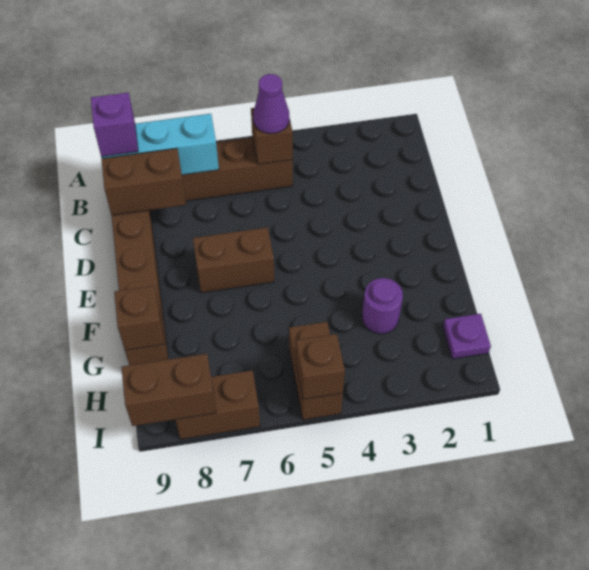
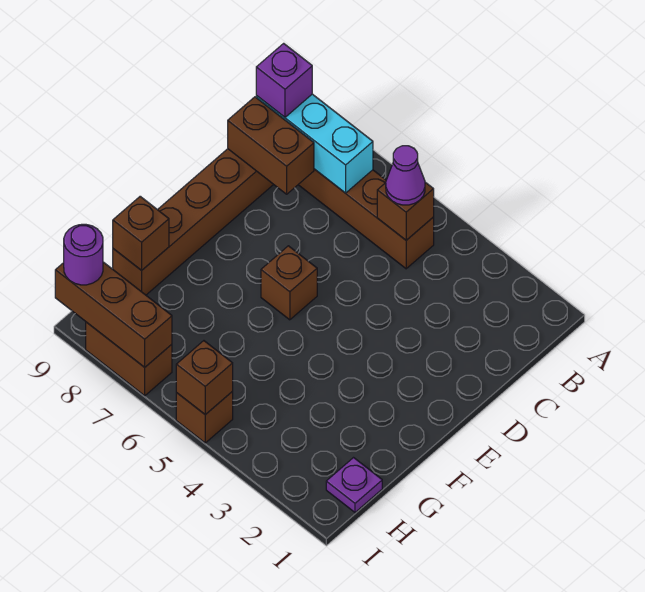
brown 1x2 brick [193,227,274,293] -> brown 1x1 brick [261,246,317,320]
purple 1x1 round brick [362,278,403,334] -> purple 1x1 round brick moved to [64,224,103,285]
brown 1x2 brick [289,322,343,420] -> brown 1x1 brick [176,391,233,443]
brown 1x2 brick [121,354,216,426] -> brown 1x3 brick [55,262,172,367]

